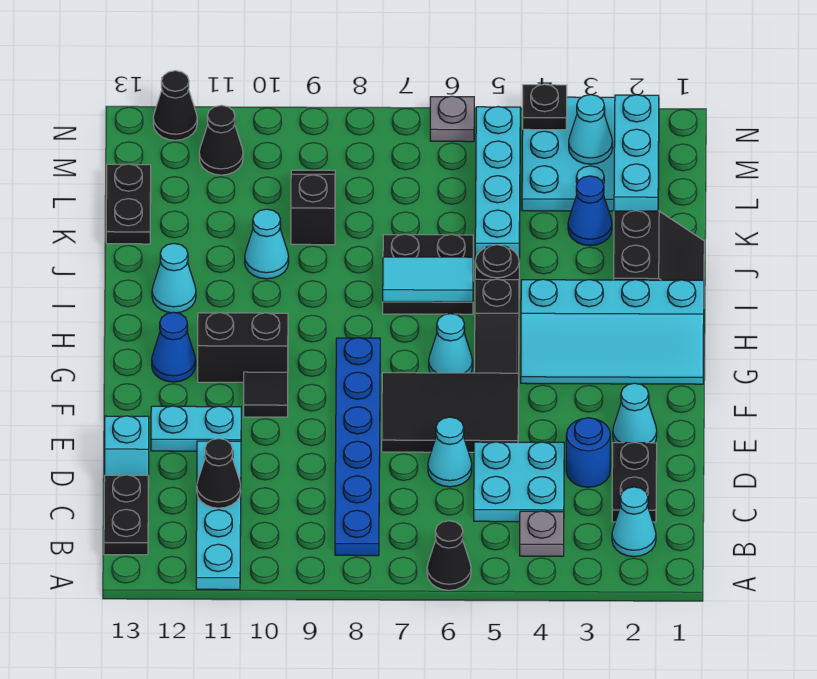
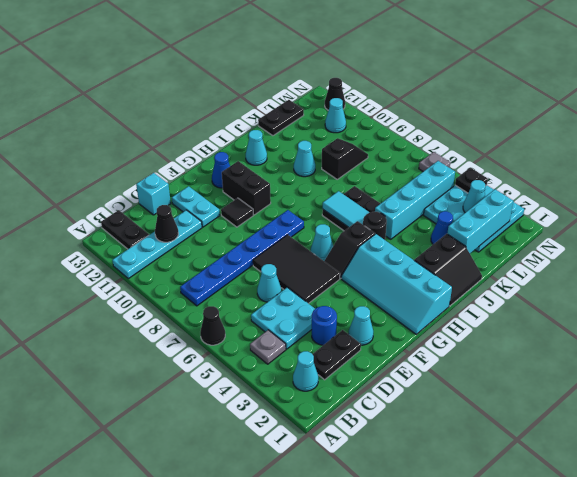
black 1x2 plate [104,475,149,555] -> black 1x2 plate turned to [101,210,149,249]
black 1x1 cone [199,105,243,175] -> cyan 1x1 cone [325,98,346,133]

